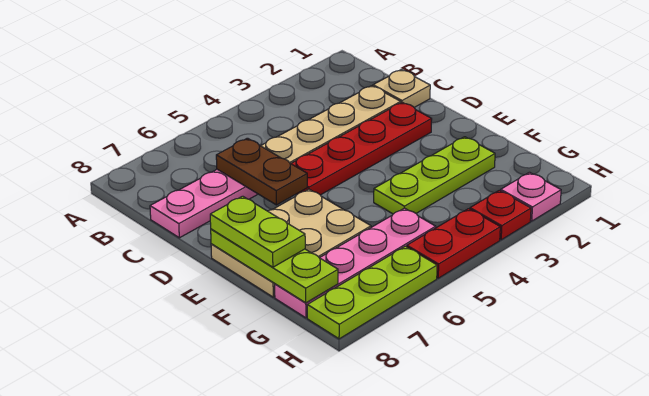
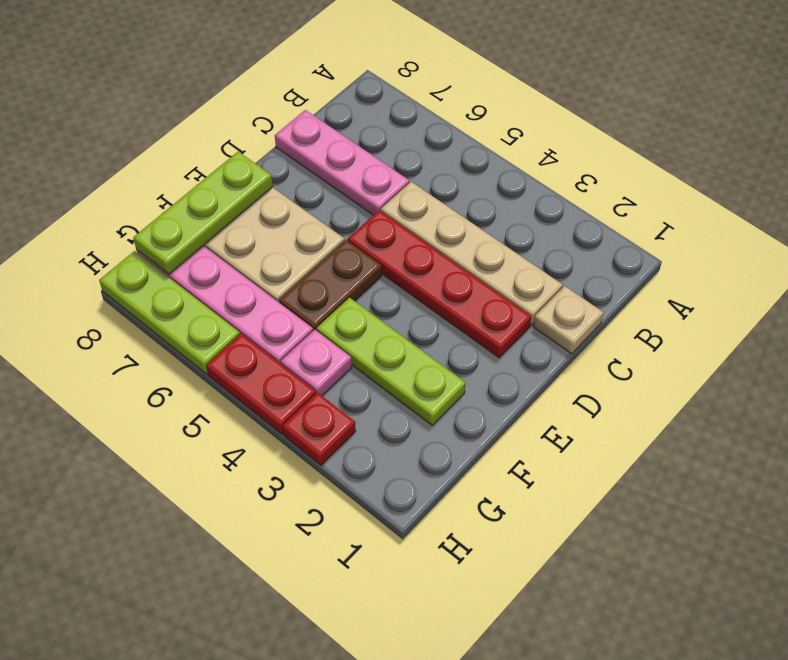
brown 1x2 plate [216,138,307,205] -> brown 1x2 plate moved to [279,240,382,331]
lime 1x2 plate [210,196,305,267] -> none
pink 1x1 plate [501,172,561,221] -> pink 1x1 plate moved to [281,330,352,396]

